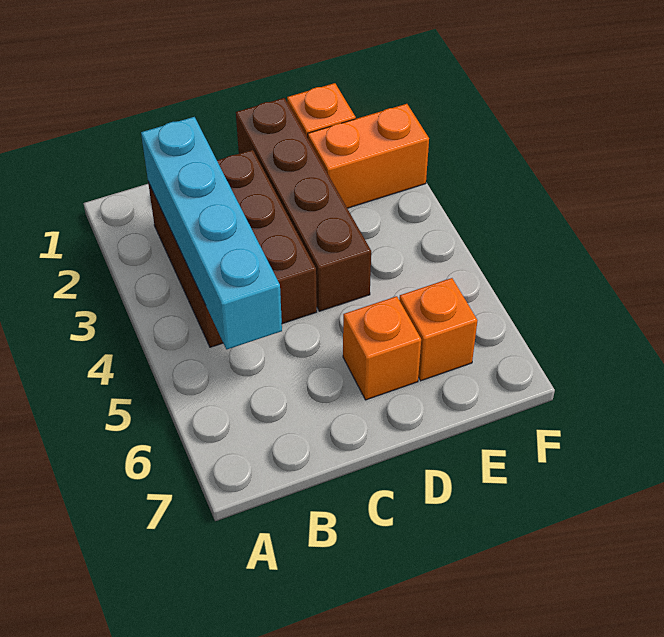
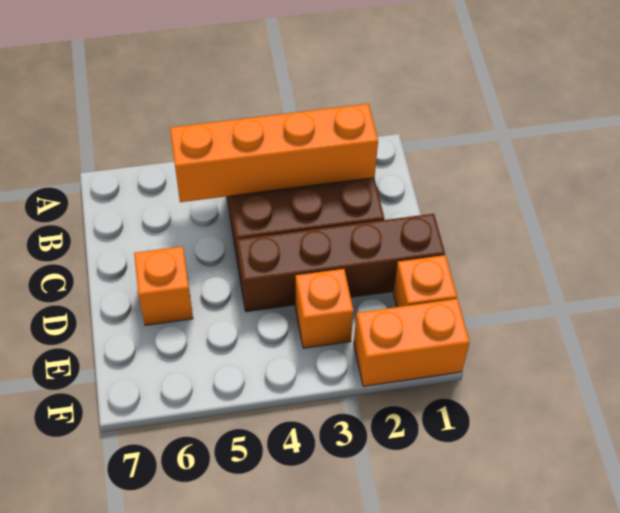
cyan 1x4 brick [141,117,282,349] -> orange 1x4 brick [170,104,378,202]
orange 1x2 brick [308,104,429,208] -> orange 1x2 brick turned to [354,299,470,386]
orange 1x1 brick [399,278,478,381] -> orange 1x1 brick moved to [295,269,354,348]

